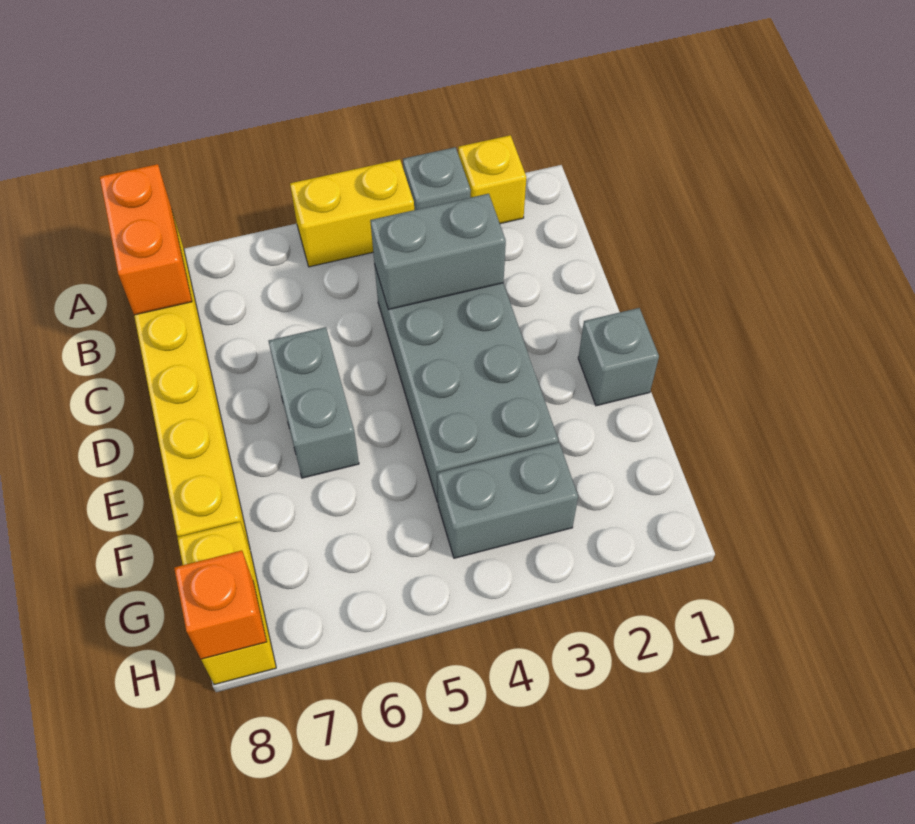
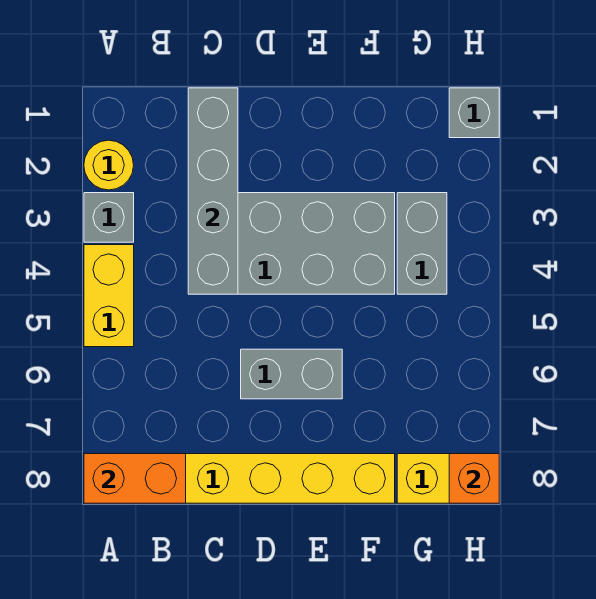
yellow 1x1 brick [458,135,526,224] -> yellow 1x1 round brick [84,140,134,190]
grey 1x2 brick [370,194,506,310] -> grey 1x4 brick [188,88,238,294]
grey 1x1 brick [578,308,659,406] -> grey 1x1 brick moved to [449,88,499,138]

